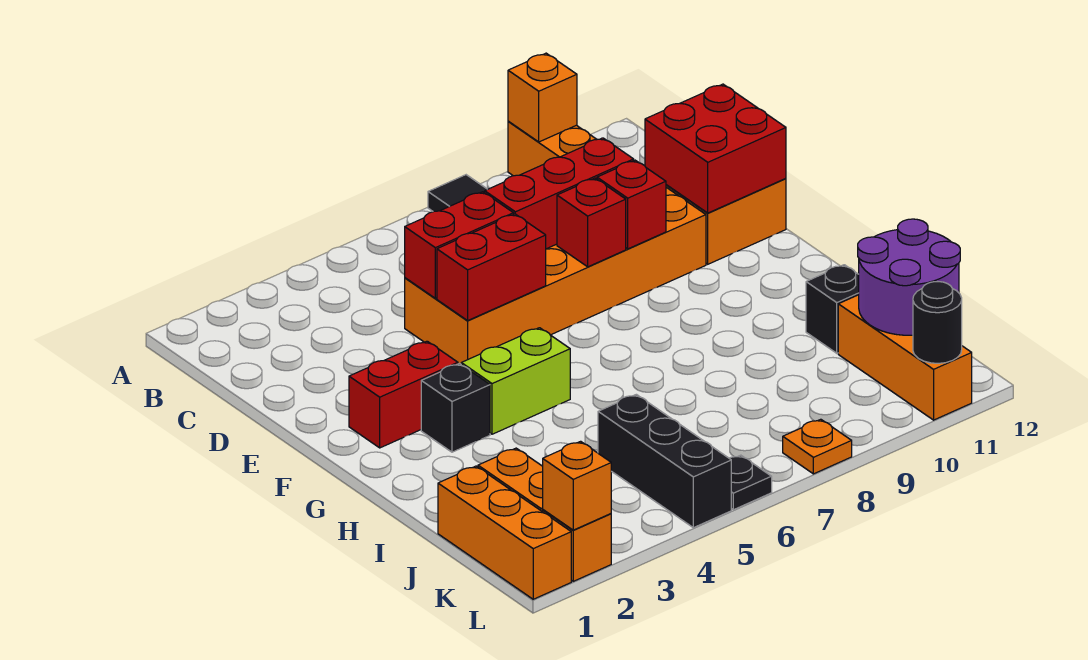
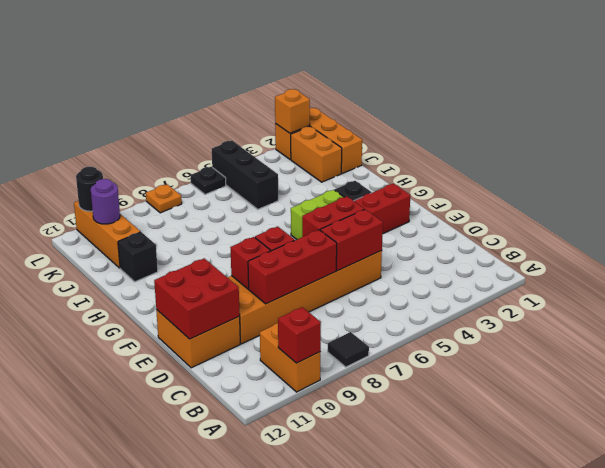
orange 1x1 brick [508,53,577,142] -> red 1x1 brick [278,307,321,363]
purple 2x2 round brick [858,219,960,335] -> purple 1x1 round brick [91,179,120,224]

